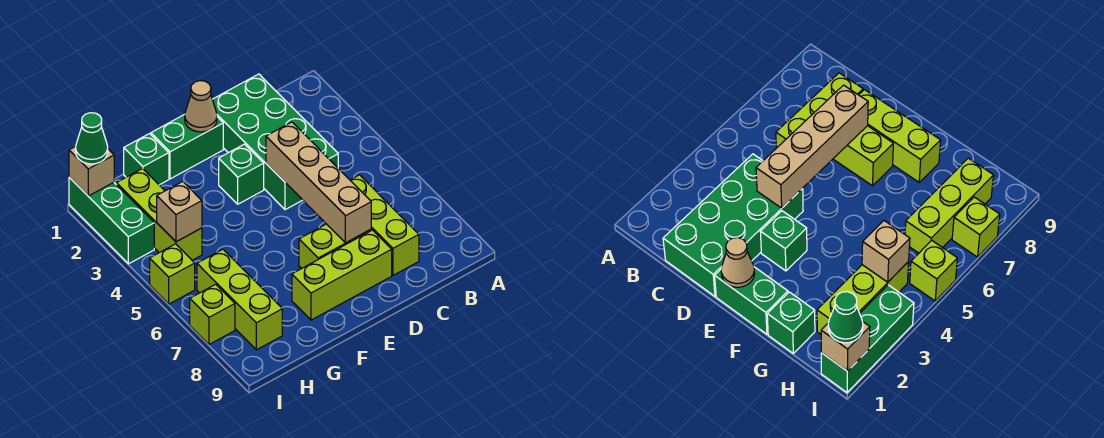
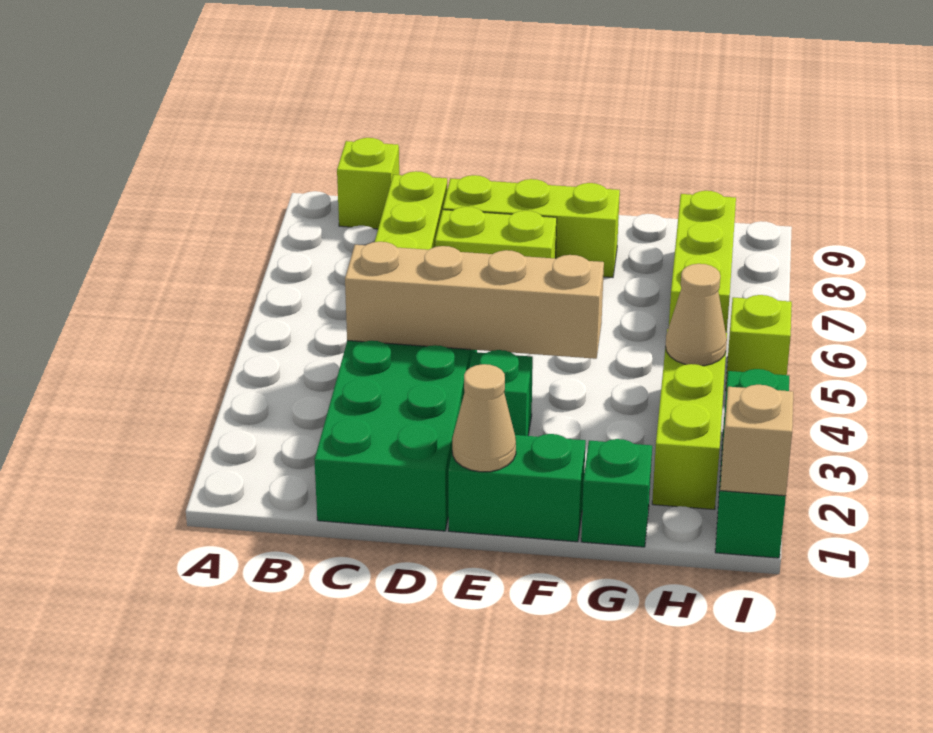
tan 1x4 brick [266,122,371,243] -> tan 1x4 brick turned to [345,242,604,359]
tan 1x1 brick [157,182,202,242] -> tan 1x1 cone [666,264,727,366]
green 1x1 cone [76,113,108,164] -> none
lime 1x1 brick [190,284,235,344] -> lime 1x1 brick moved to [337,138,399,229]

